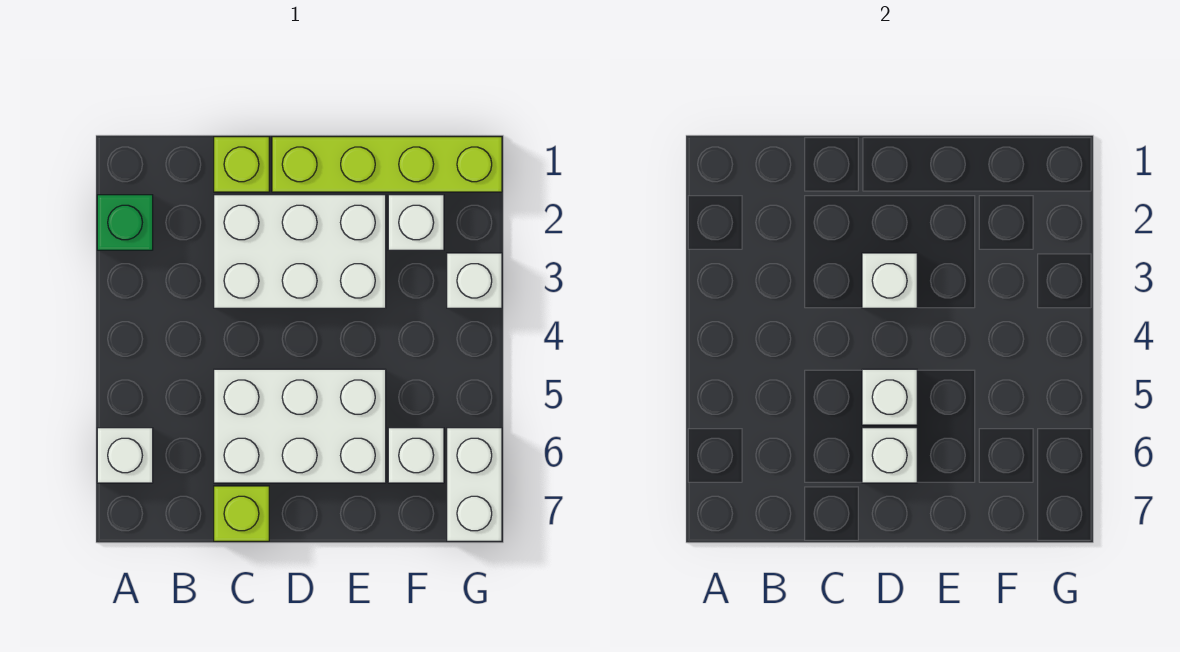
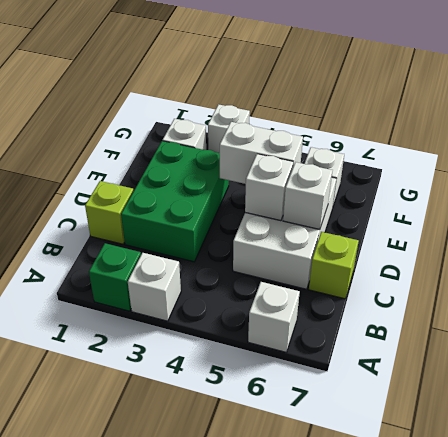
white 2x3 brick [214,195,386,308] -> green 2x3 brick [121,141,229,262]
lime 1x4 brick [272,137,502,192] -> none
white 1x1 brick [862,253,917,308] -> white 1x1 brick moved to [128,253,181,321]
white 1x2 brick [447,428,502,541] -> white 1x2 brick moved to [220,122,303,184]

